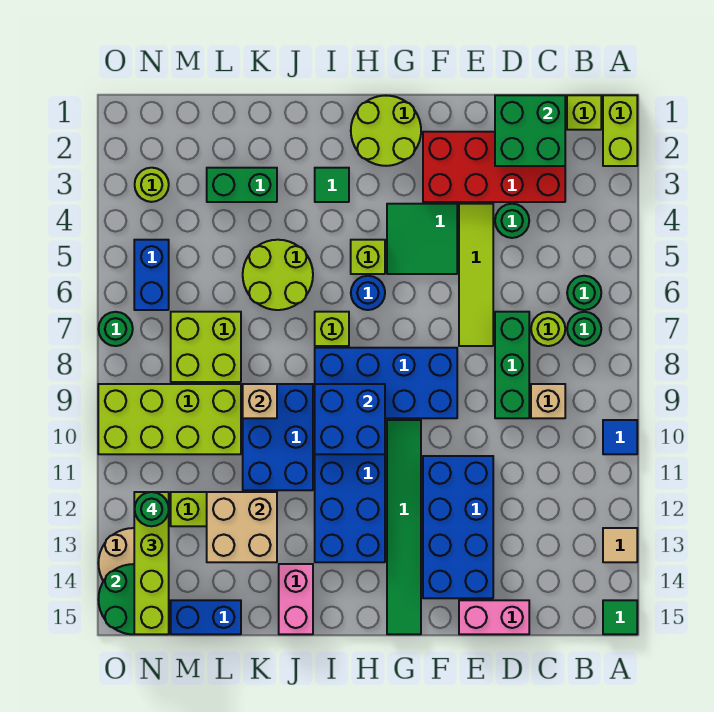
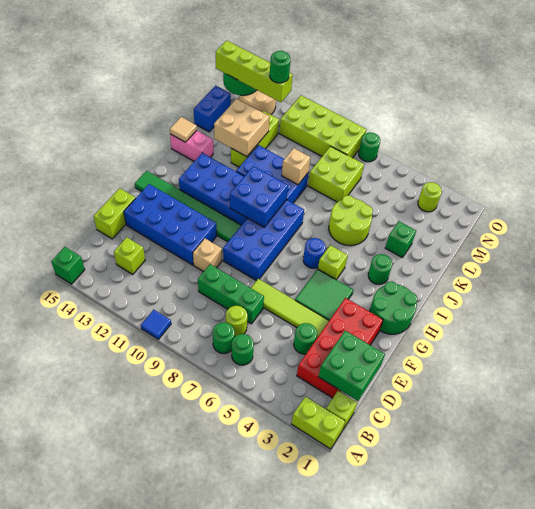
tan 1x1 tile [603,528,637,562] -> tan 1x1 tile moved to [170,117,197,142]
green 1x1 tile [603,600,637,634] -> green 1x1 brick [51,247,85,284]
tan 1x1 brick [531,384,565,418] -> tan 1x1 brick moved to [193,239,222,272]
pink 1x2 brick [459,600,529,634] -> lime 1x2 brick [94,188,136,239]
lime 2x2 round brick [351,96,421,166] -> green 2x2 round brick [370,281,417,334]
green 1x1 tile [315,168,349,202] -> green 1x1 round brick [368,254,392,285]
lime 1x1 brick [315,312,349,346] -> lime 1x1 brick moved to [114,237,145,274]
green 1x2 brick [207,168,277,202] -> green 1x1 brick [385,221,416,258]
lime 2x4 brick [98,384,241,454] -> lime 2x4 brick turned to [279,95,367,158]
blue 1x2 brick [134,240,169,310] -> none

